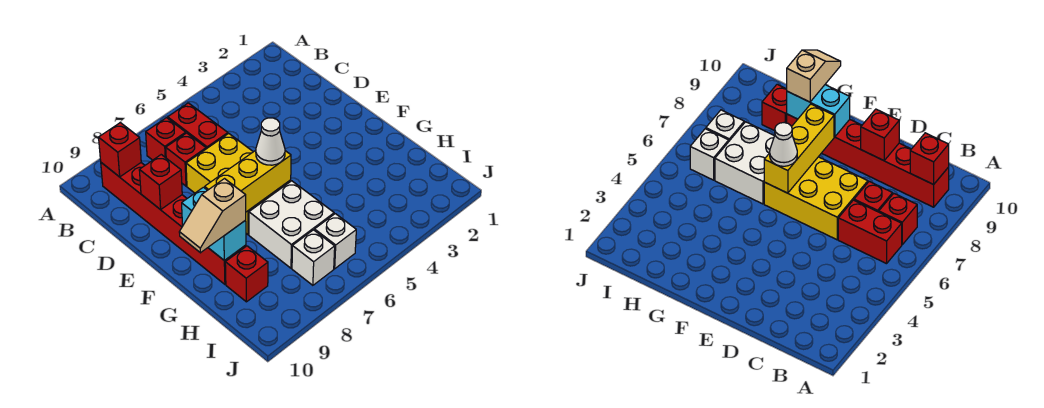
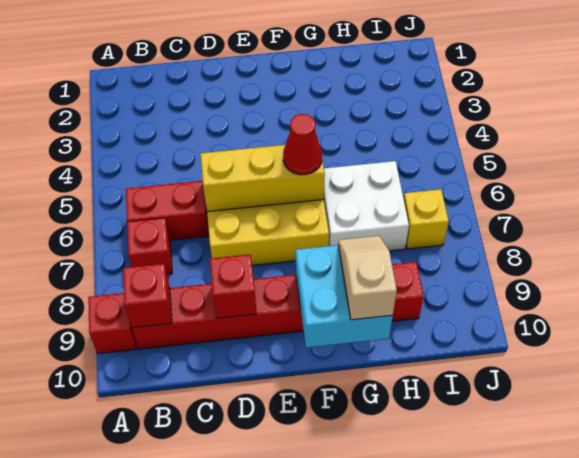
red 1x1 brick [166,133,206,186] -> red 1x1 brick moved to [88,293,136,354]
yellow 1x3 brick [205,150,291,212] -> yellow 1x3 brick turned to [200,141,325,212]
white 1x1 cone [256,118,285,165] -> red 1x1 cone [283,114,322,175]
cyan 1x2 brick [182,187,246,261] -> cyan 2x2 brick [296,245,393,348]
tan 1x2 slope [179,179,246,253] -> tan 1x2 slope turned to [338,236,397,320]
white 1x1 brick [315,214,356,269] -> none
white 1x1 brick [292,230,335,285] -> yellow 1x1 brick [404,189,449,249]

